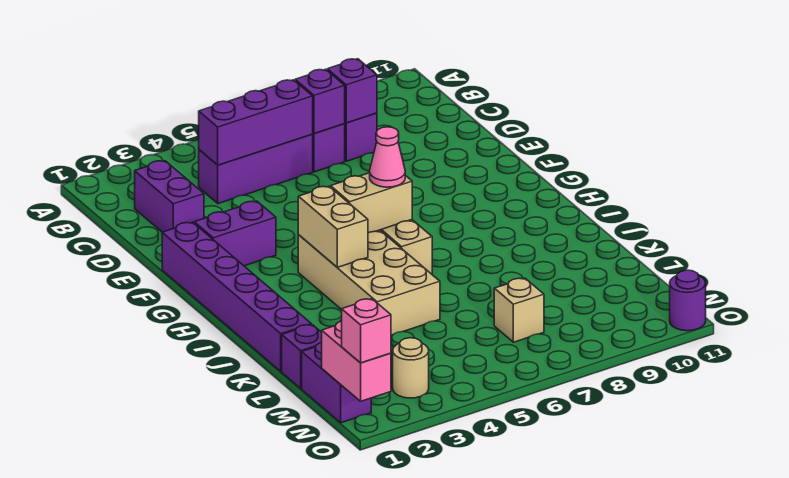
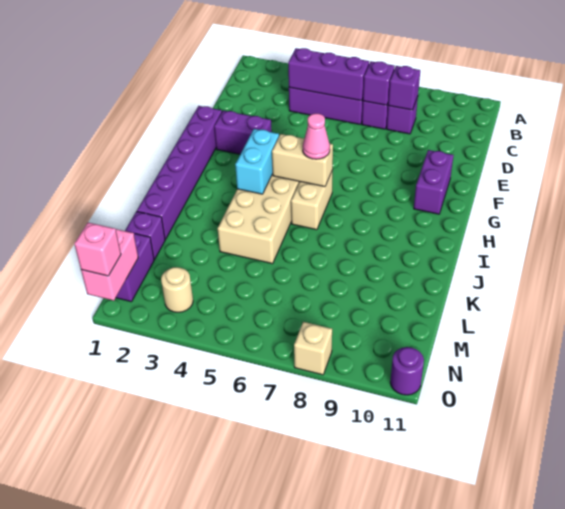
purple 1x2 brick [135,161,204,232] -> purple 1x2 brick moved to [414,150,454,214]
tan 1x2 brick [298,186,368,267] -> cyan 1x2 brick [235,129,279,194]
tan 1x1 brick [494,278,544,342] -> tan 1x1 brick moved to [294,322,332,375]

